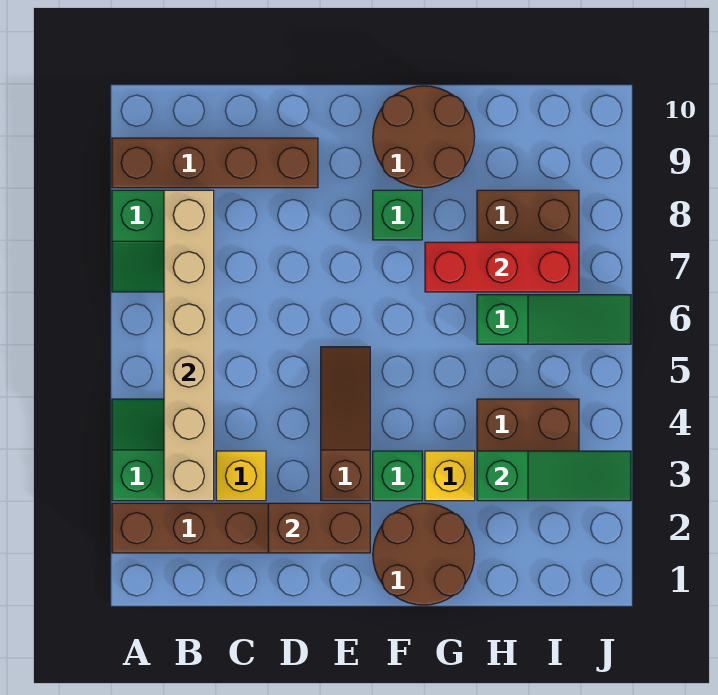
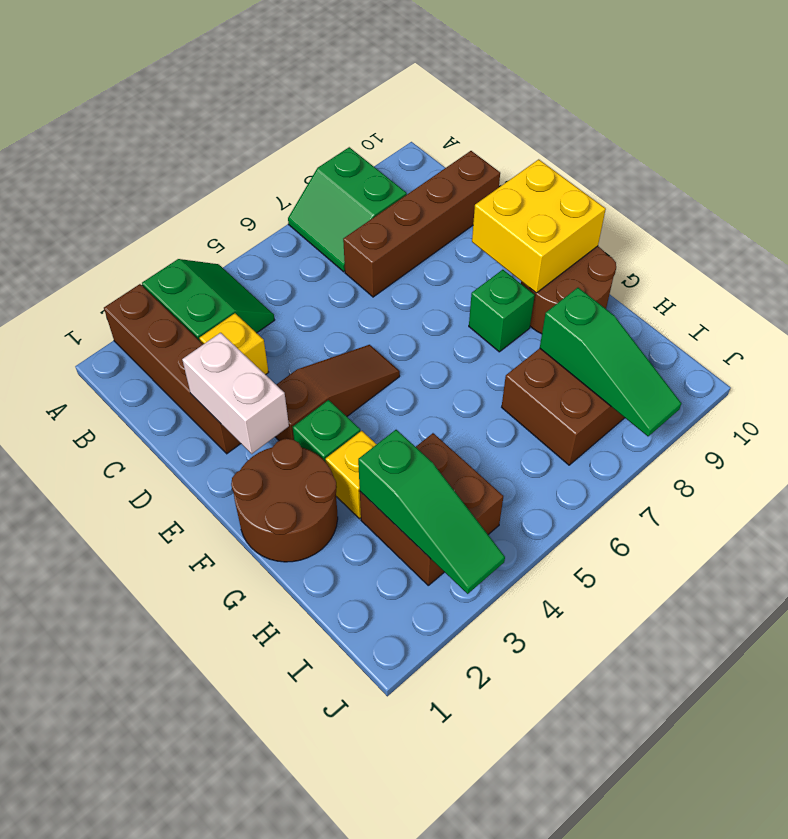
brown 1x4 brick [112,138,318,188] -> brown 1x4 brick turned to [343,151,500,297]
tan 1x6 brick [164,190,214,501] -> none
brown 1x2 brick [268,503,370,553] -> white 1x2 brick [182,333,289,454]
none -> yellow 2x2 brick [472,159,606,293]
red 1x3 brick [425,242,579,292] -> none
green 1x3 slope [477,295,631,344] -> green 1x3 slope moved to [540,288,681,436]

